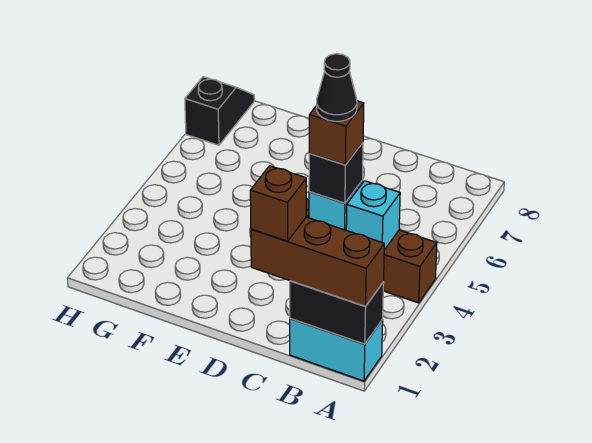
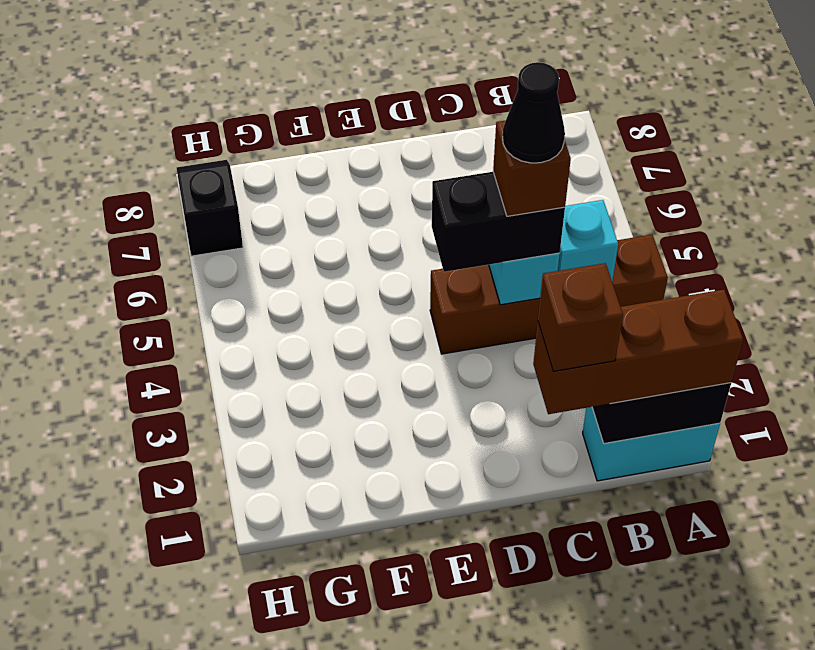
black 1x1 brick [309,143,363,203] -> black 1x2 brick [432,172,565,272]

